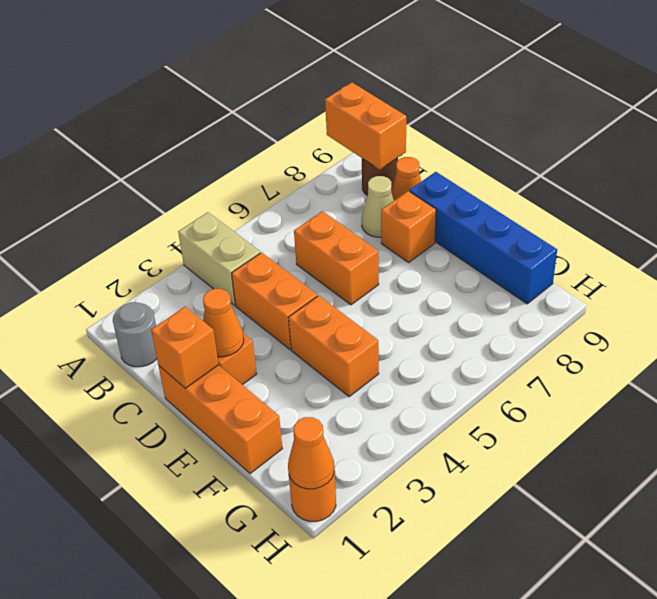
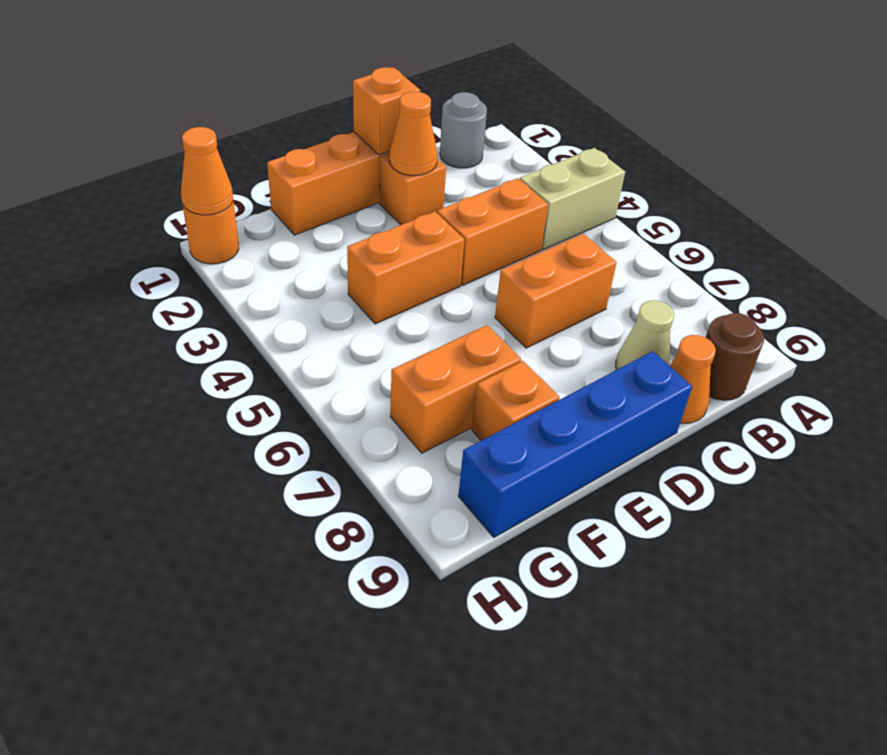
orange 1x2 brick [325,82,406,170] -> orange 1x2 brick moved to [390,325,521,453]
orange 1x1 brick [381,191,436,263] -> orange 1x1 brick moved to [472,361,560,441]

